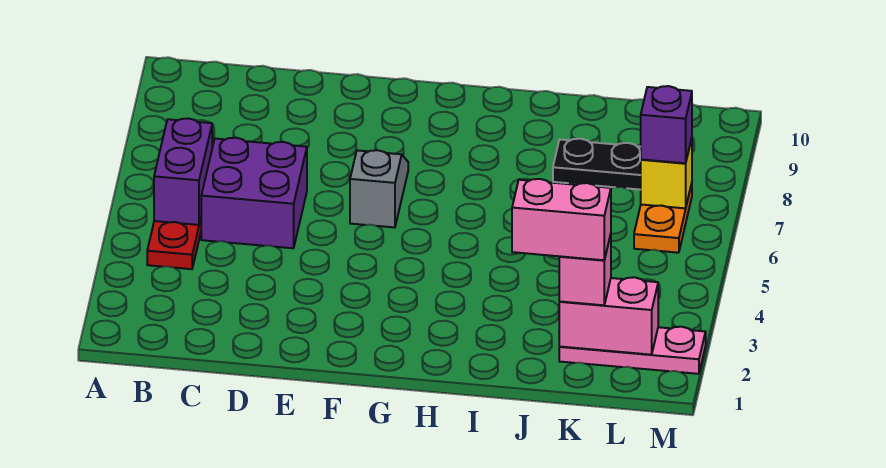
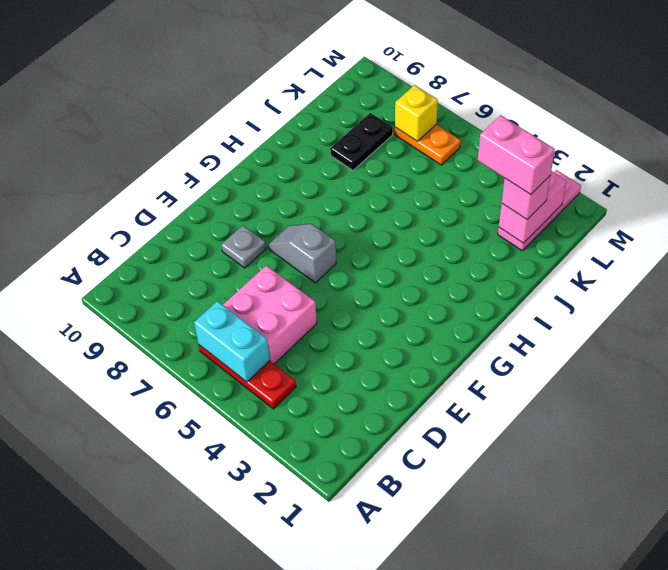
purple 1x2 brick [154,118,212,225] -> cyan 1x2 brick [194,301,270,382]
purple 2x2 brick [201,138,307,248] -> pink 2x2 brick [223,266,317,364]
none -> grey 1x1 plate [221,226,266,268]
pink 1x2 brick [512,179,611,260] -> pink 1x2 brick turned to [478,115,555,195]
purple 1x1 brick [641,86,692,163] -> none

